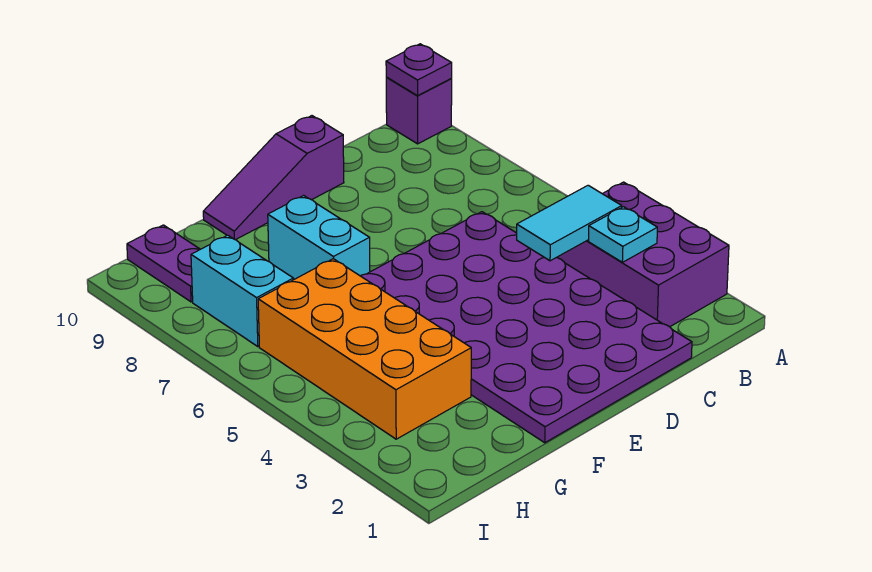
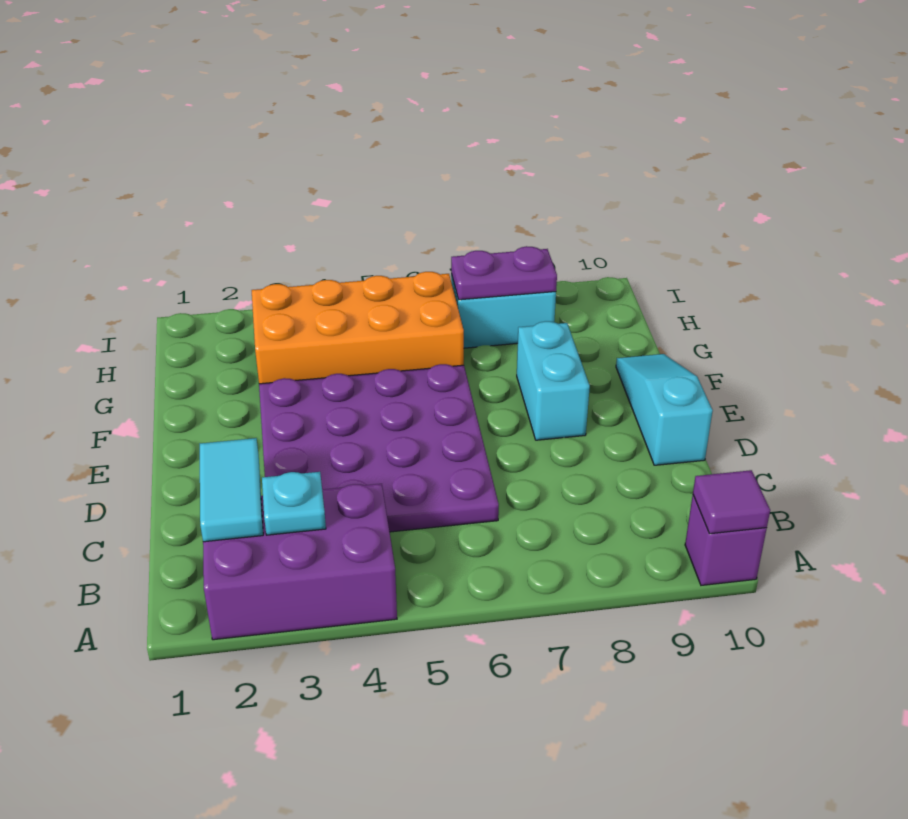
purple 1x1 plate [386,44,452,96] -> purple 1x1 tile [693,470,770,534]
cyan 1x2 tile [517,185,622,261] -> cyan 1x2 tile moved to [200,438,263,542]
purple 4x6 plate [361,212,692,443] -> purple 4x4 plate [259,364,499,532]
purple 1x3 slope [203,116,344,240] -> cyan 1x3 slope [616,354,713,465]
cyan 1x2 brick [268,195,370,279] -> cyan 1x2 brick turned to [517,321,590,440]
purple 1x2 plate [127,225,200,302] -> purple 1x2 plate moved to [451,246,557,300]

